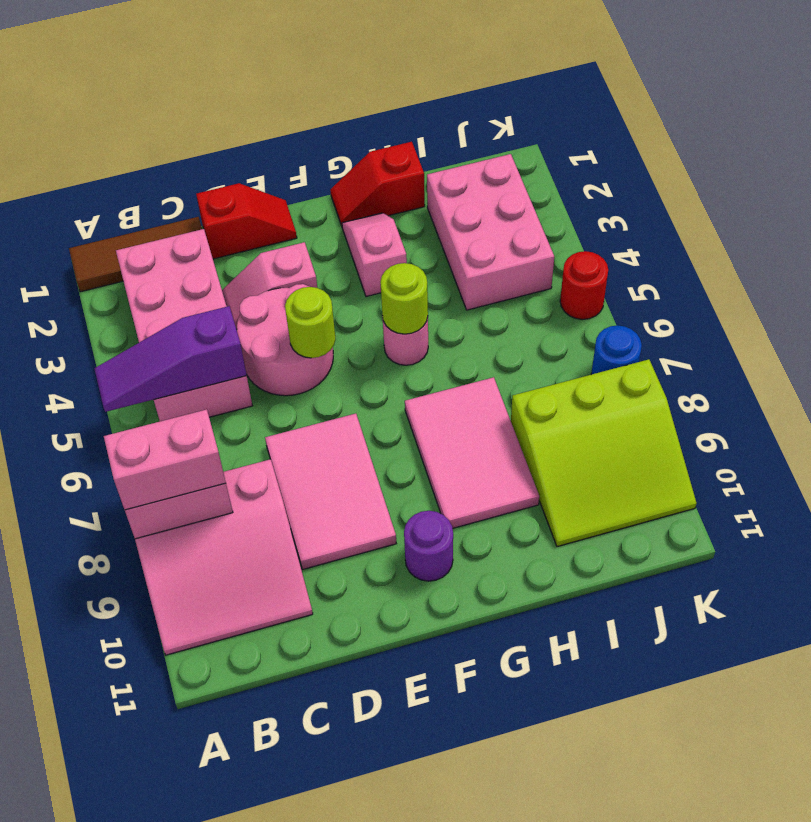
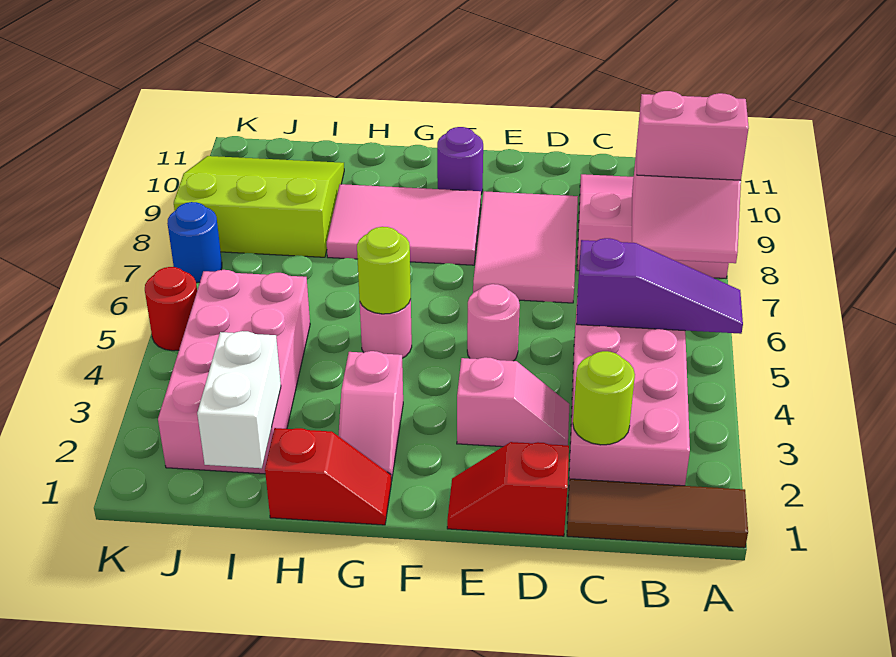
pink 2x2 round brick [237,284,333,396] -> pink 1x1 round brick [467,284,520,361]
lime 1x1 round brick [285,287,336,358] -> lime 1x1 round brick moved to [573,351,635,445]
pink 2x3 tile [405,377,539,528] -> pink 2x3 tile turned to [327,184,481,265]
none -> white 1x2 brick [197,331,281,468]
pink 2x3 brick [427,154,554,310] -> pink 2x4 brick [158,270,310,474]

